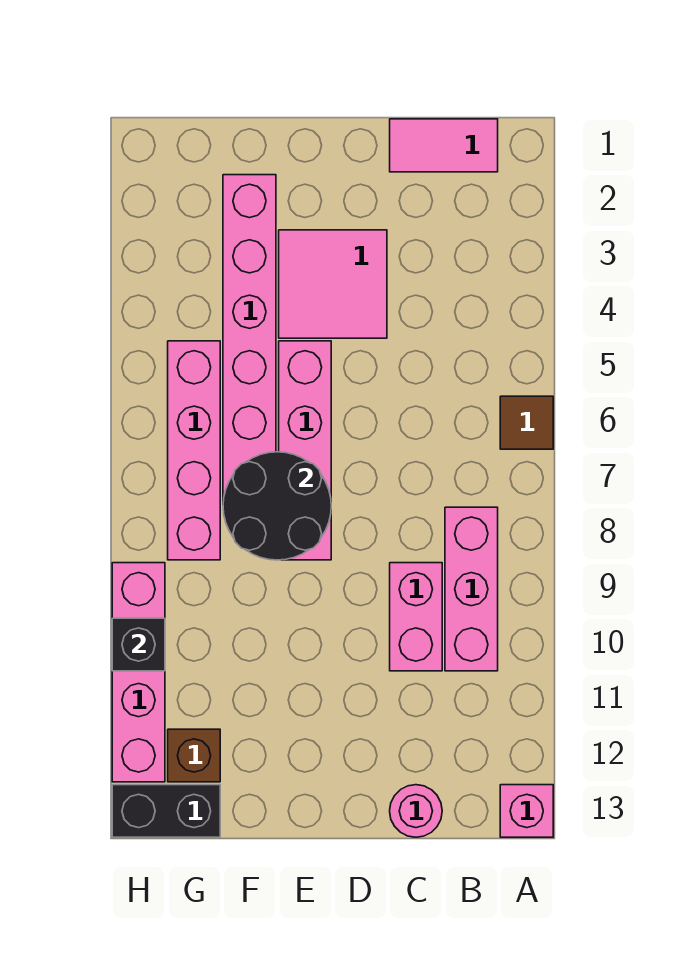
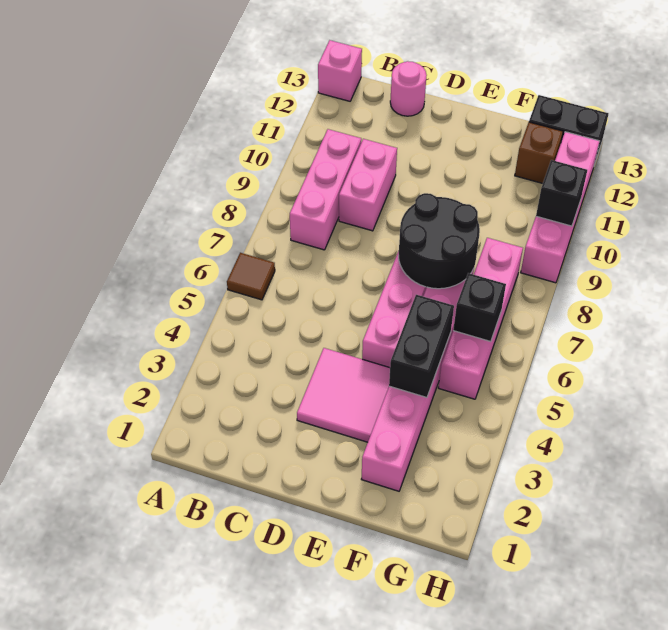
pink 1x2 tile [390,119,498,172] -> none
none -> black 1x2 brick [389,295,454,397]
none -> black 1x1 brick [453,273,506,342]

